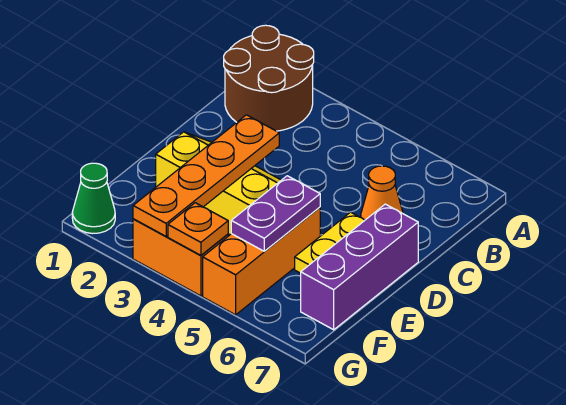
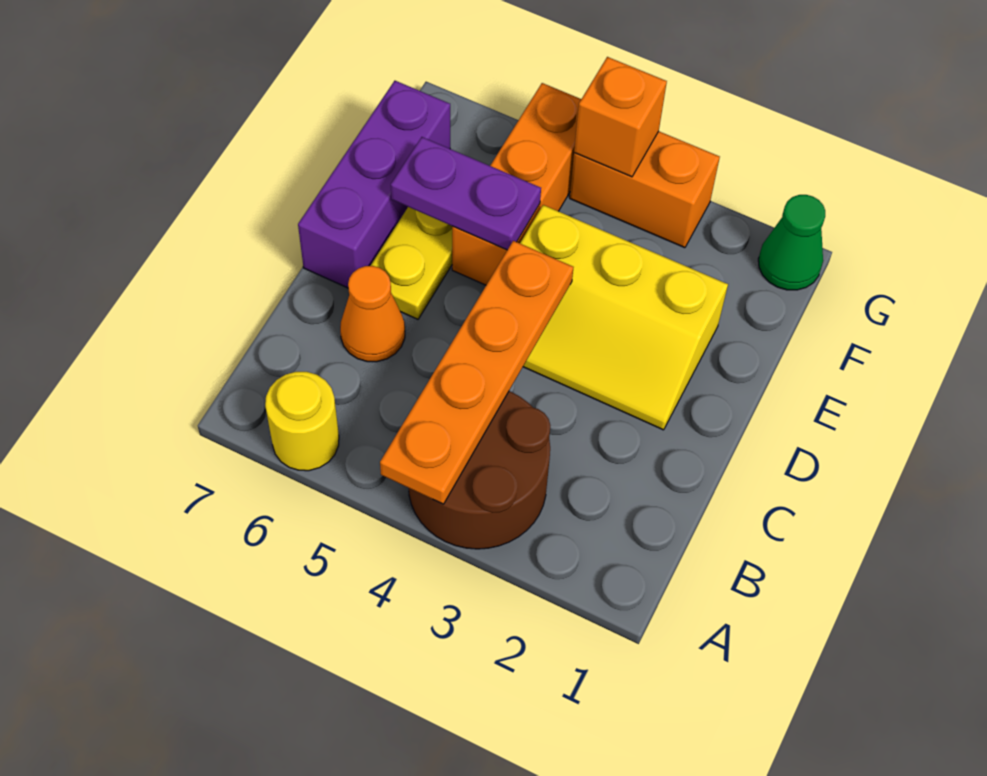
brown 2x2 round brick [224,25,314,131] -> brown 2x2 round brick moved to [409,391,550,549]
none -> yellow 1x1 round brick [265,372,339,471]
orange 1x4 plate [133,115,279,236] -> orange 1x4 plate moved to [380,241,573,504]
purple 1x2 plate [231,176,320,251] -> purple 1x2 plate turned to [391,137,541,250]
orange 1x1 plate [168,203,228,256] -> orange 1x1 brick [574,57,667,177]

